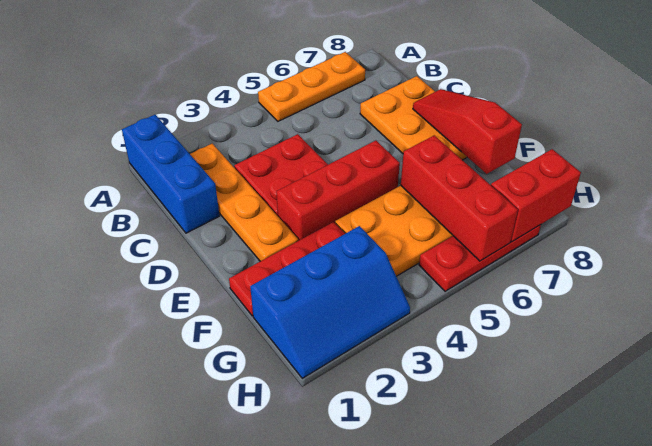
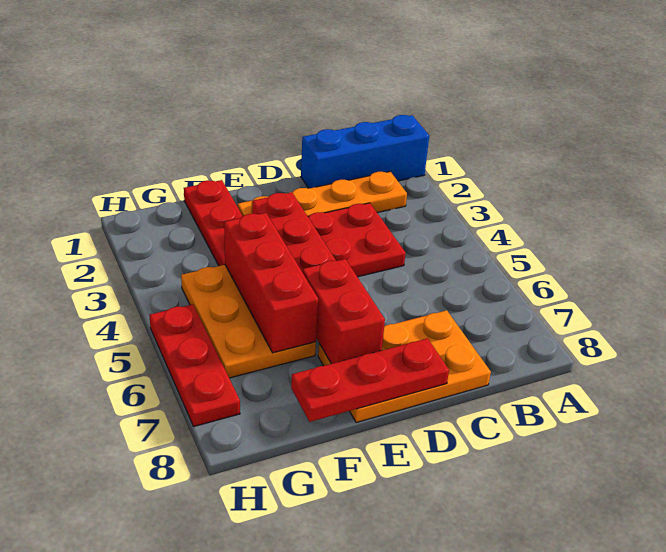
orange 1x3 plate [258,52,365,121] -> none
red 1x3 slope [413,89,522,174] -> red 1x3 plate [291,338,449,422]
red 1x3 brick [401,135,518,261] -> red 1x3 brick turned to [224,213,318,353]
blue 2x3 slope [250,226,410,378] -> none
red 1x2 brick [491,149,581,242] -> red 1x2 brick moved to [303,259,385,364]

